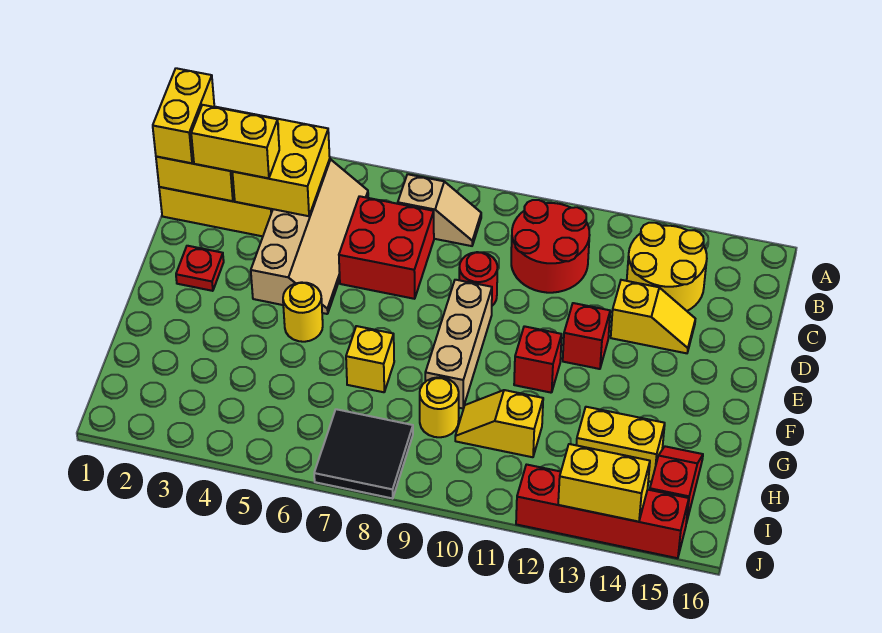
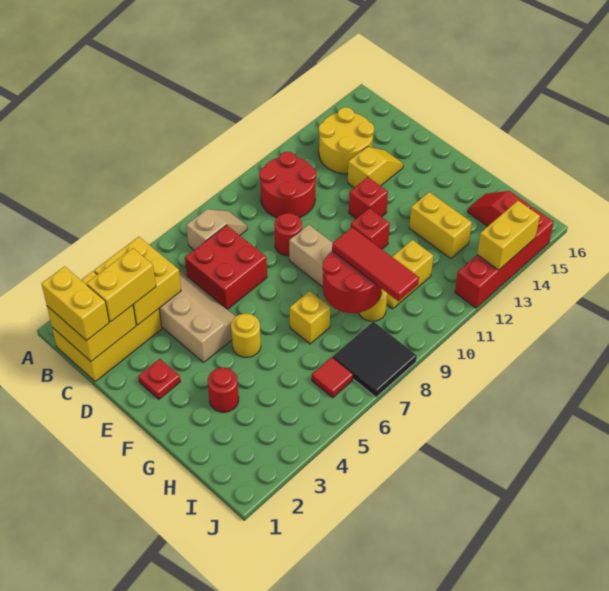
none -> red 1x1 round brick [208,368,239,412]
none -> red 2x2 round brick [323,251,382,313]
none -> red 1x3 tile [332,227,419,301]
yellow 1x2 brick [576,407,665,482] -> yellow 1x2 brick turned to [409,192,472,259]
none -> red 1x1 tile [312,357,353,398]

